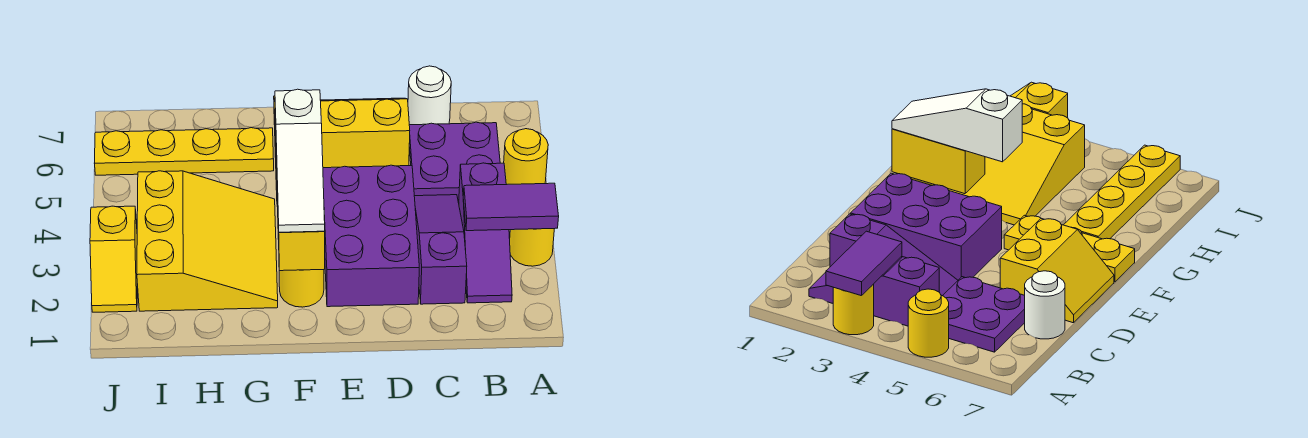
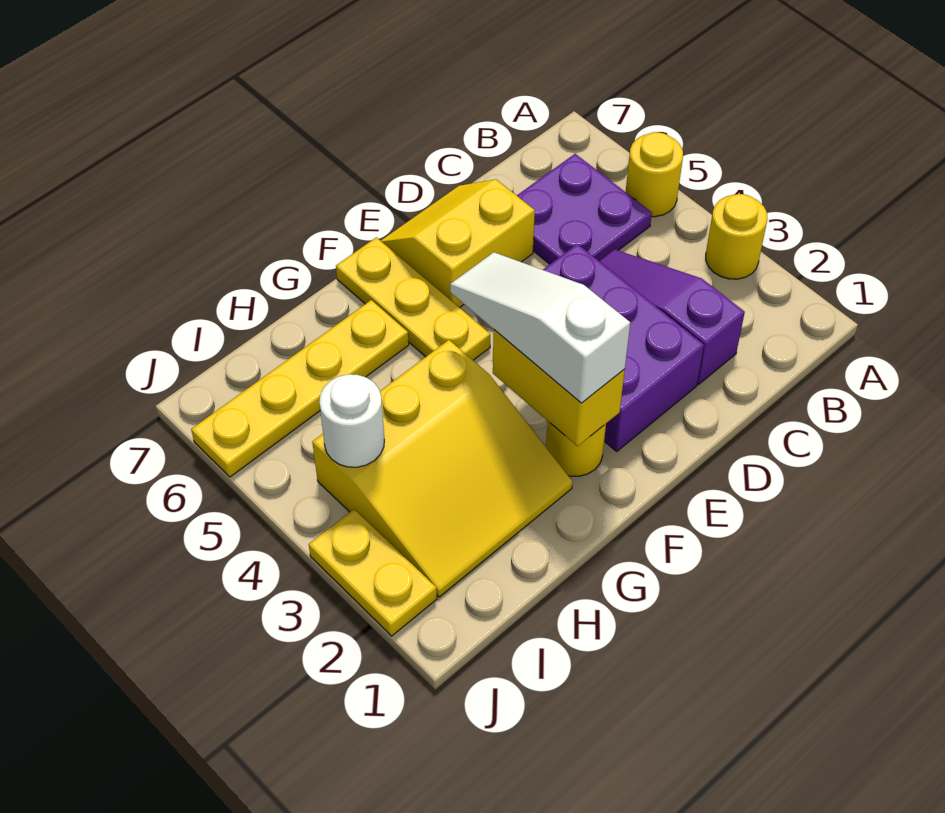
purple 1x2 tile [463,183,559,231] -> none
purple 1x3 slope [459,163,512,303] -> none
white 1x1 round brick [408,66,451,125] -> white 1x1 round brick moved to [319,374,384,467]
white 1x3 slope [275,89,325,232] -> white 1x3 slope turned to [450,252,630,403]
yellow 3x3 slope [137,171,278,311] -> yellow 3x3 slope turned to [312,340,573,597]
yellow 1x2 slope [90,206,137,312] -> yellow 1x2 plate [309,509,437,636]

